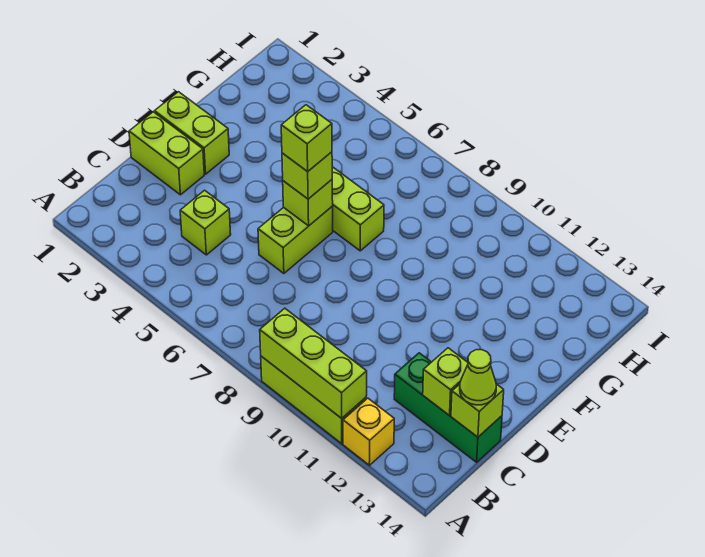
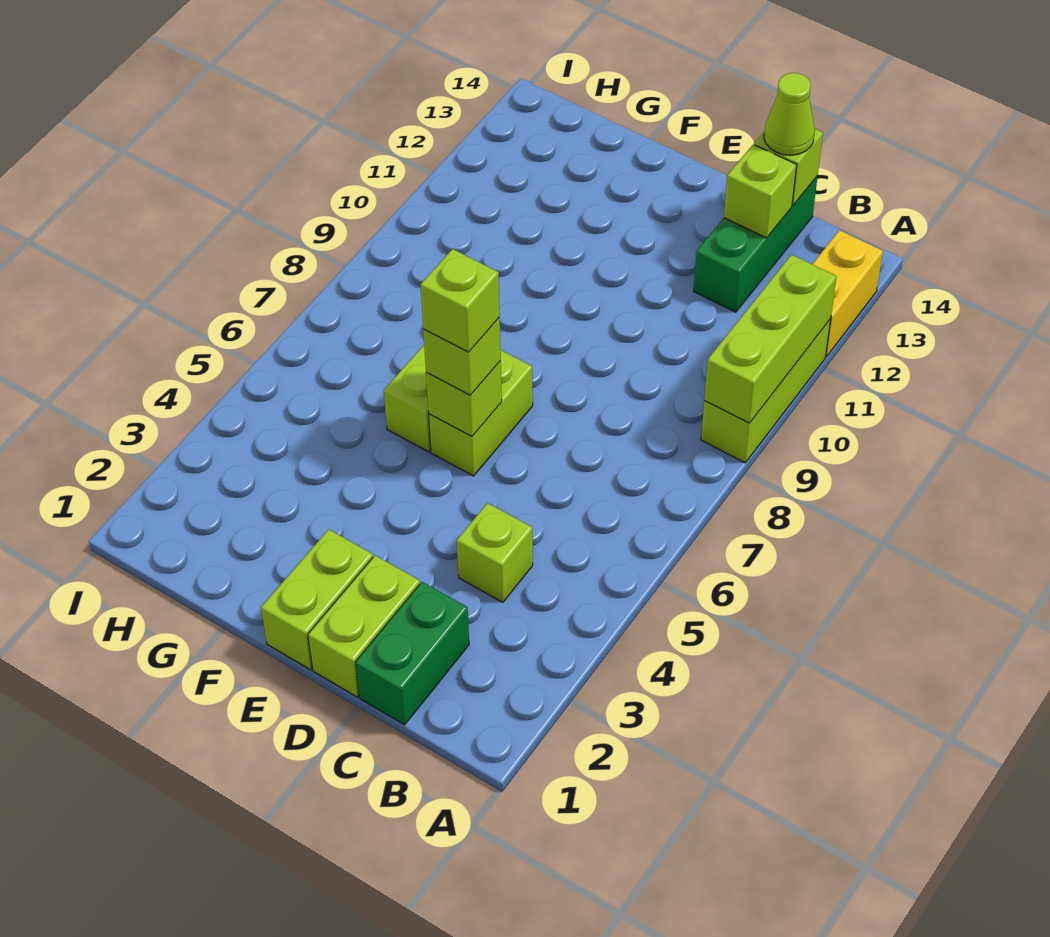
yellow 1x1 brick [343,398,394,465] -> yellow 1x2 brick [812,230,883,357]
none -> green 1x2 brick [355,582,469,725]
lime 1x2 brick [258,207,333,273] -> lime 1x2 brick turned to [429,350,533,476]

